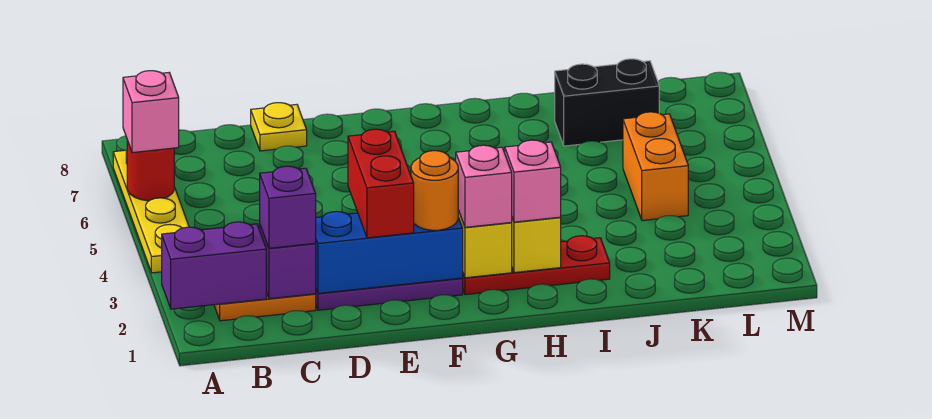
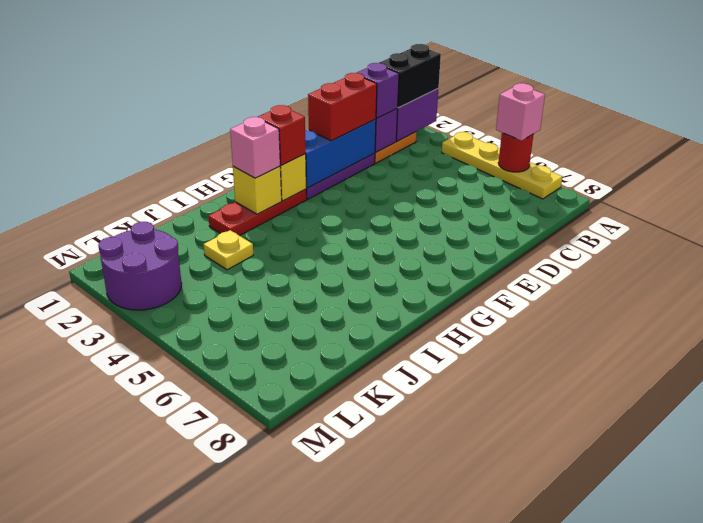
yellow 1x1 plate [251,103,307,151] -> yellow 1x1 plate moved to [204,230,253,270]
red 1x2 brick [348,129,414,238] -> red 1x2 brick turned to [308,73,377,141]
orange 1x1 round brick [411,151,458,230] -> none
pink 1x1 brick [456,145,512,227] -> red 1x1 brick [258,105,306,165]
black 1x2 brick [555,59,659,146] -> black 1x2 brick moved to [379,44,441,108]
orange 1x2 brick [623,112,688,221] -> none
none -> purple 2x2 round brick [98,222,182,310]

